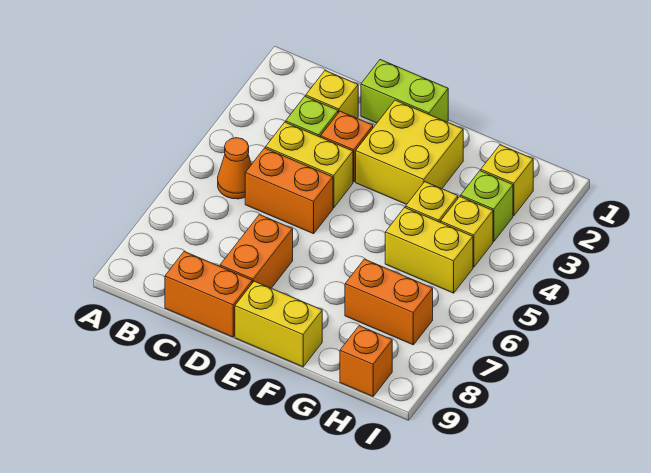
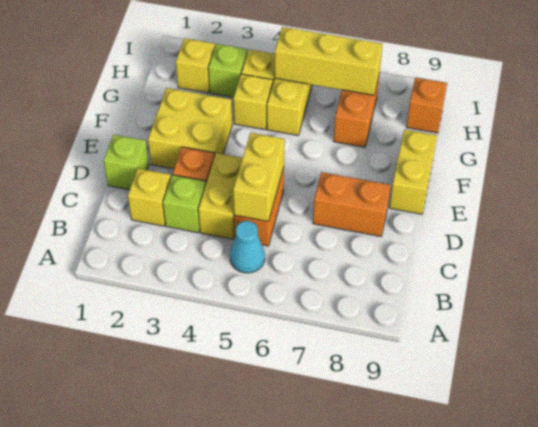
orange 1x1 cone [218,138,252,199] -> cyan 1x1 cone [230,221,265,273]
none -> yellow 1x2 brick [233,133,285,222]
orange 1x2 brick [165,252,252,337] -> none
lime 1x2 brick [361,60,448,123] -> lime 1x1 brick [104,135,149,190]
none -> yellow 1x3 brick [275,27,383,95]

